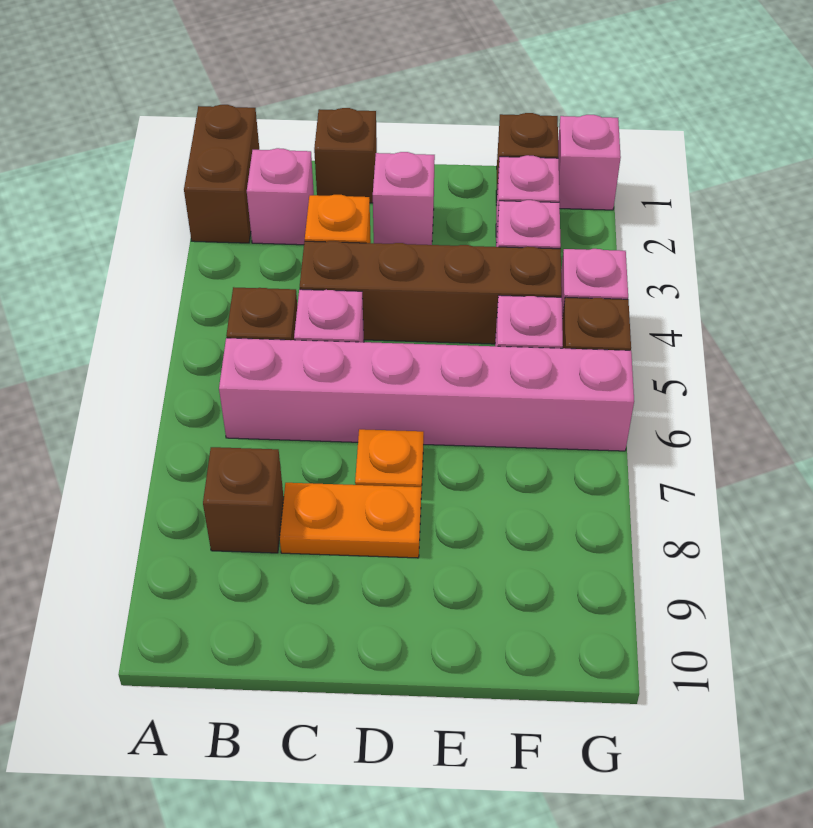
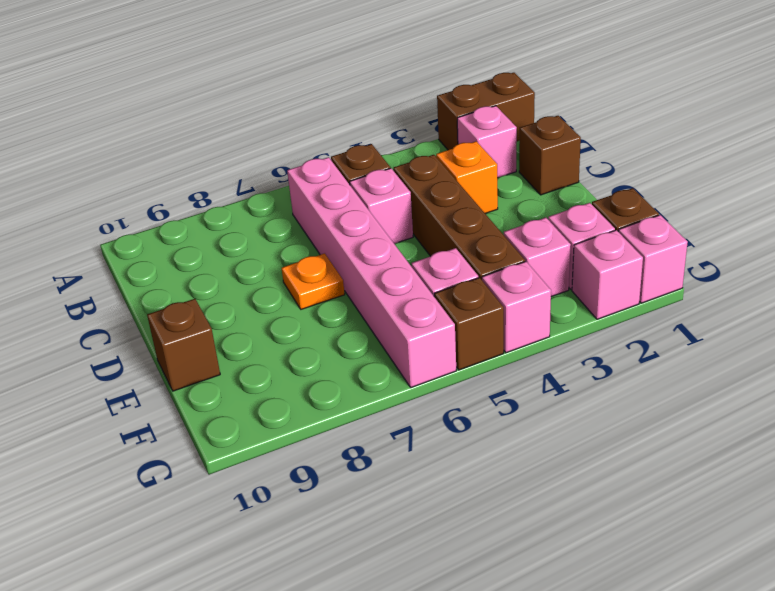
brown 1x1 brick [203,447,284,553] -> brown 1x1 brick moved to [147,299,220,391]
orange 1x2 plate [280,483,421,558] -> none
pink 1x1 brick [373,152,435,245] -> pink 1x1 brick moved to [572,230,643,319]

